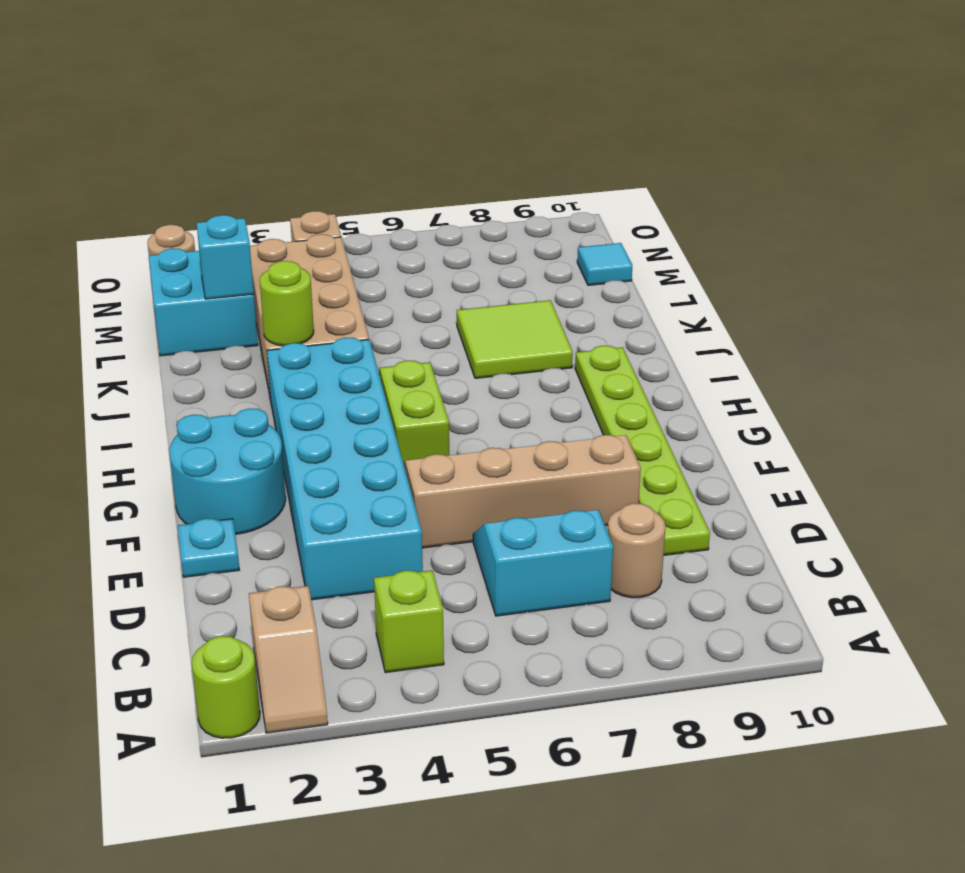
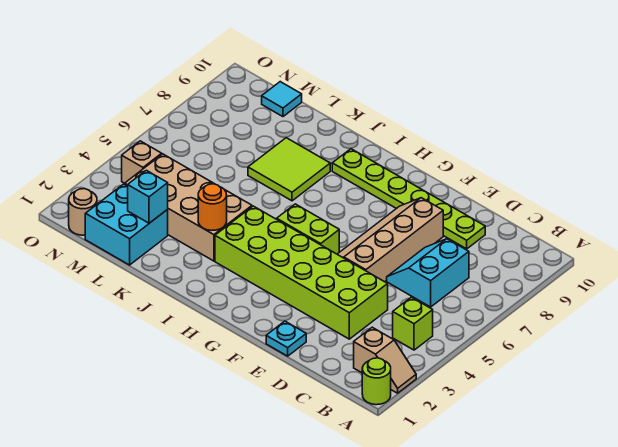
tan 1x1 round brick [608,503,666,598] -> none
cyan 2x6 brick [267,338,423,600] -> lime 2x6 brick [215,206,388,339]
cyan 2x2 round brick [170,409,286,534] -> none
lime 1x1 round brick [260,261,314,346] -> orange 1x1 round brick [198,184,227,231]

